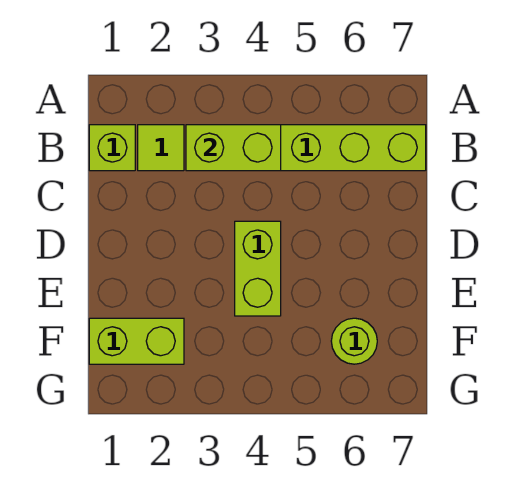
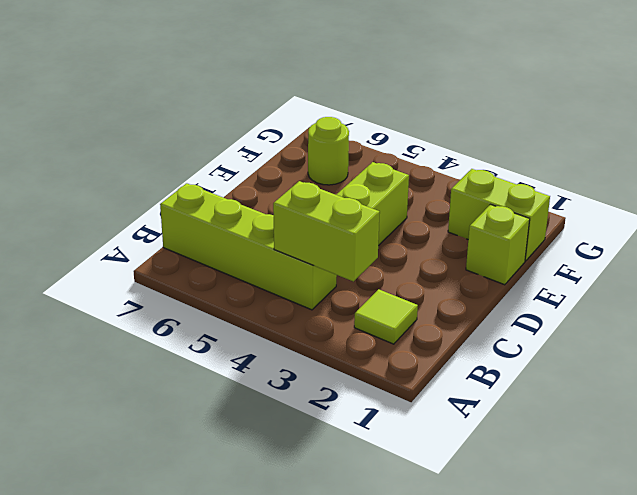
lime 1x1 brick [89,125,135,171] -> lime 1x1 brick moved to [466,205,530,285]

